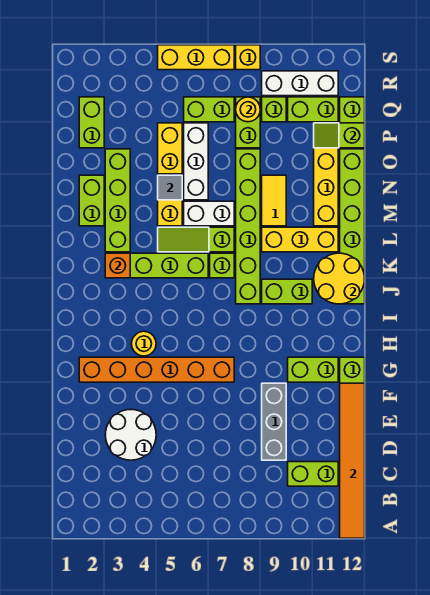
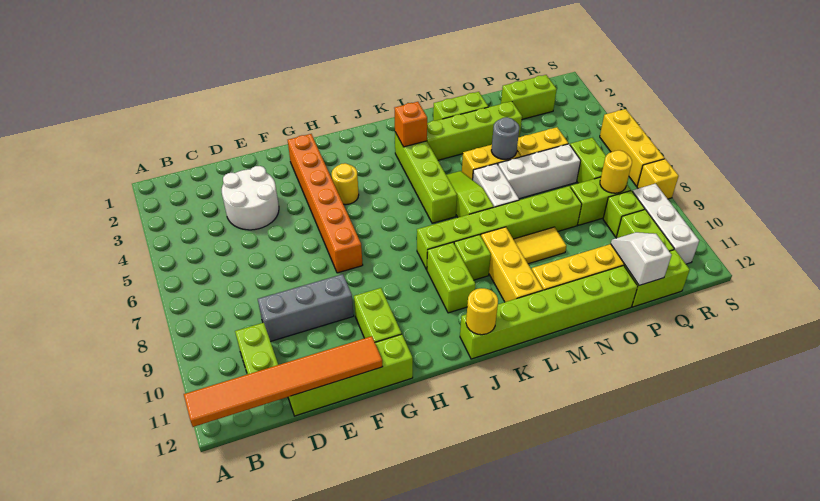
yellow 2x2 round brick [314,253,365,304] -> yellow 1x1 round brick [466,288,498,335]
lime 1x1 brick [210,253,234,278] -> lime 1x1 brick moved to [454,235,491,280]
grey 1x1 tile [158,175,182,200] -> grey 1x1 round brick [491,117,519,159]
lime 1x2 slope [314,123,365,148] -> white 1x2 slope [611,232,672,285]

